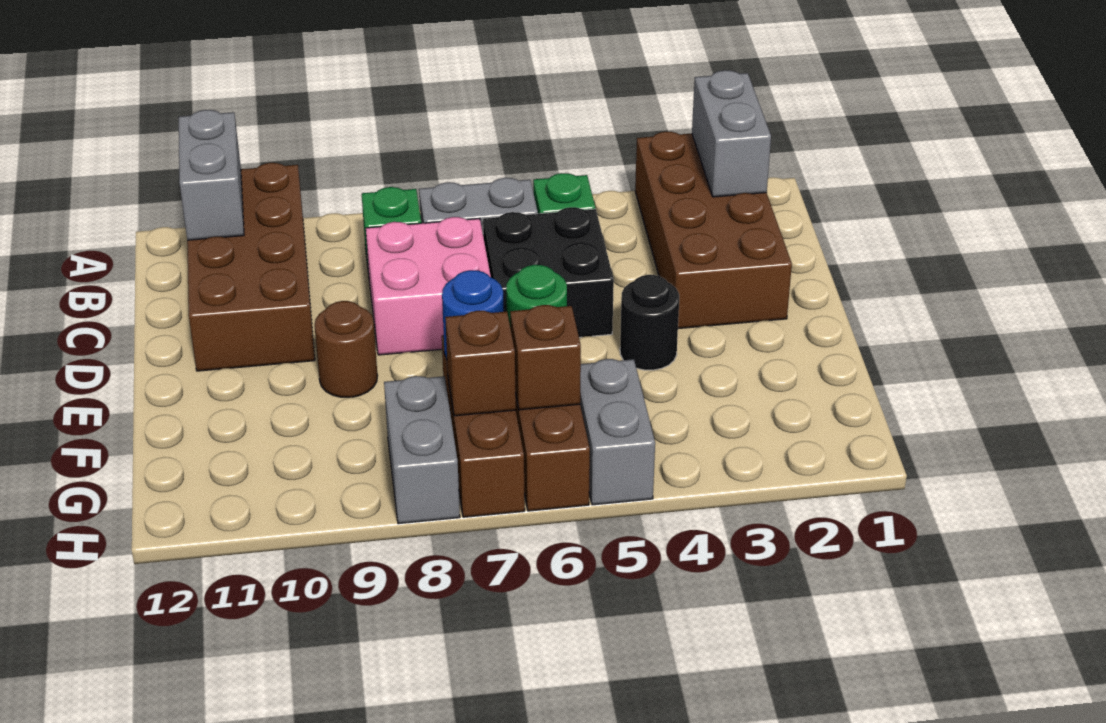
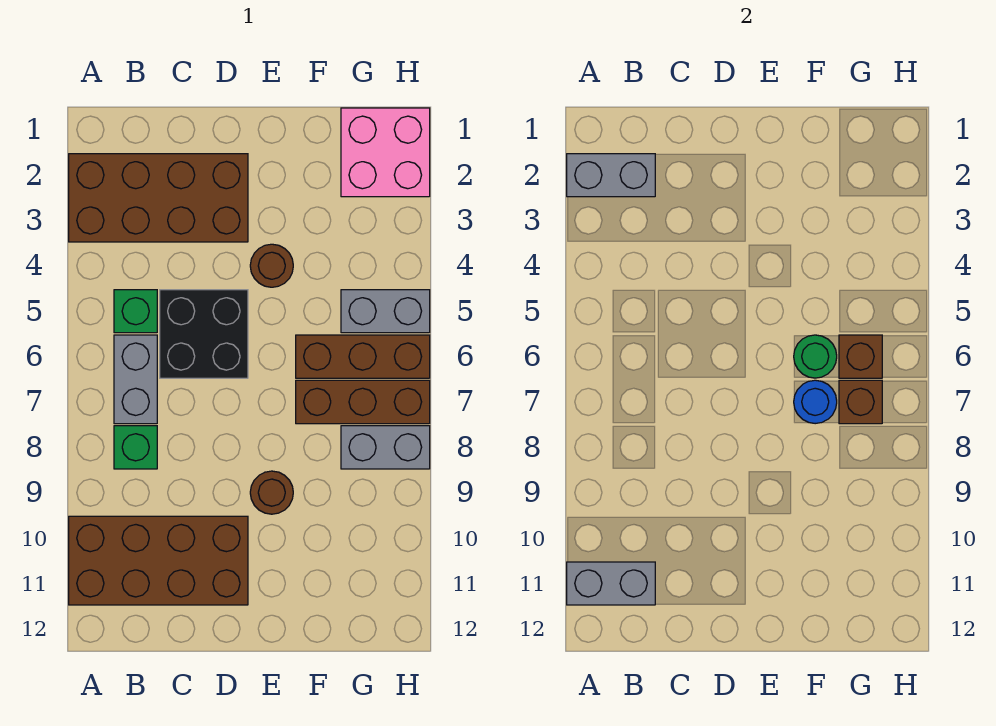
pink 2x2 brick [366,217,491,355] -> pink 2x2 brick moved to [341,108,430,197]
black 1x1 round brick [620,275,679,370] -> brown 1x1 round brick [250,244,293,287]

